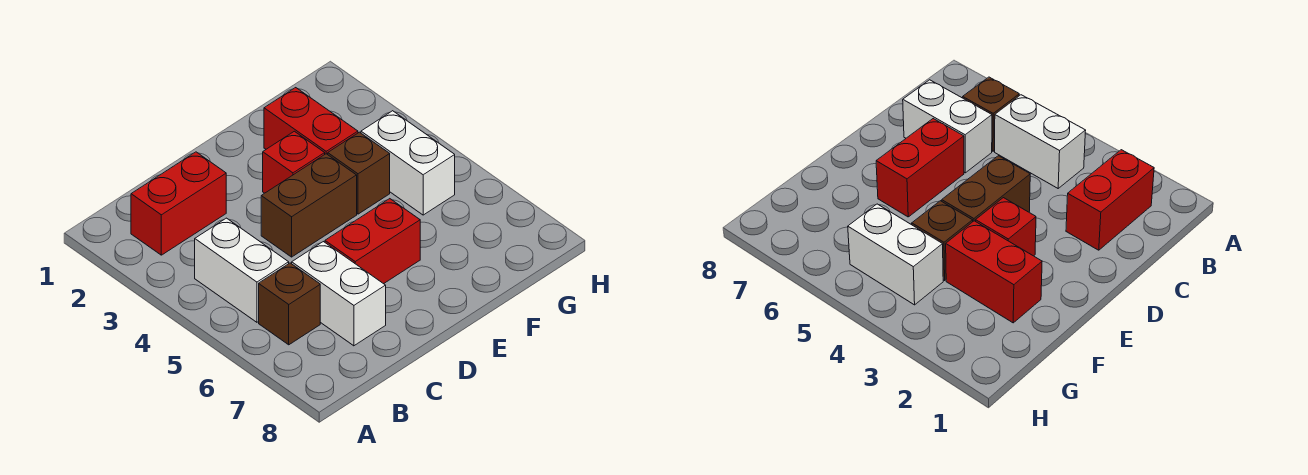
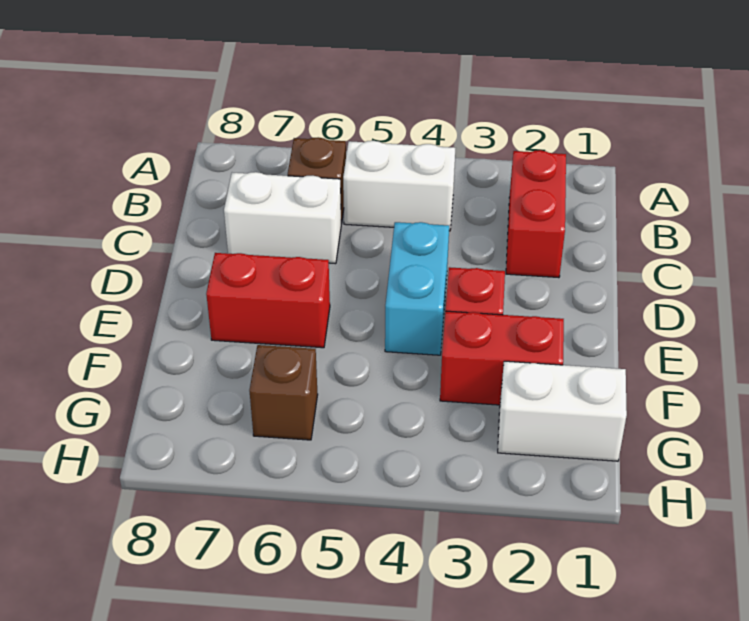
brown 1x2 brick [261,154,357,257] -> cyan 1x2 brick [385,222,449,355]
red 1x2 brick [325,199,420,284] -> red 1x2 brick turned to [206,253,330,348]
brown 1x1 brick [328,132,390,214] -> brown 1x1 brick moved to [249,345,318,440]
white 1x2 brick [361,111,455,215] -> white 1x2 brick moved to [498,361,627,461]

